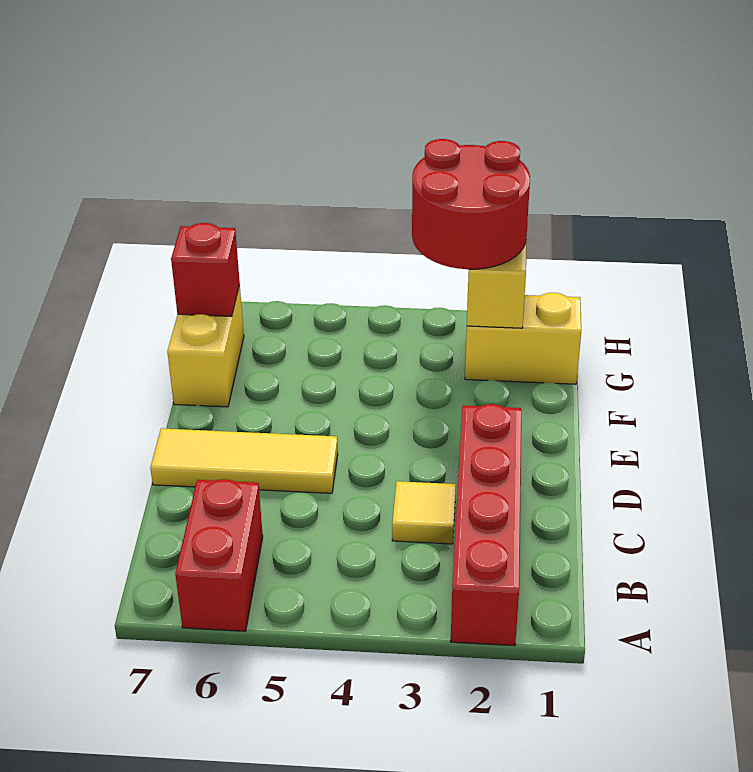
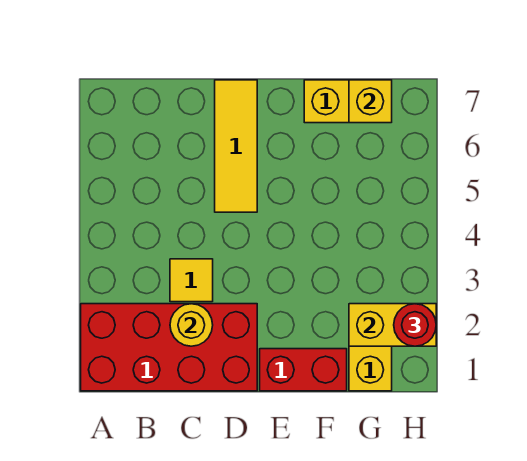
red 1x4 brick [451,404,521,646] -> red 2x4 brick [81,304,257,391]
red 1x2 brick [175,479,263,631] -> red 1x2 brick moved to [260,349,347,391]
none -> yellow 1x1 round brick [170,304,213,346]
red 2x2 round brick [412,139,530,269] -> red 1x1 round brick [394,304,436,346]
red 1x1 brick [171,223,240,316] -> yellow 1x1 brick [349,80,392,123]

